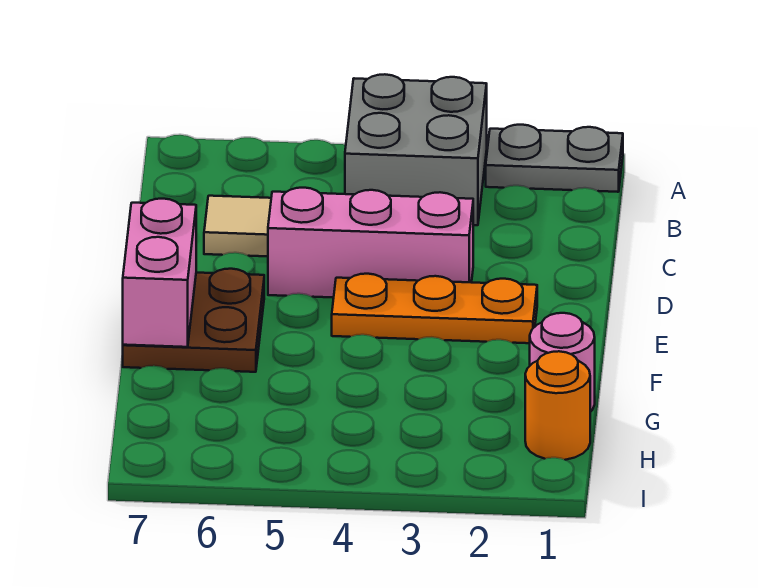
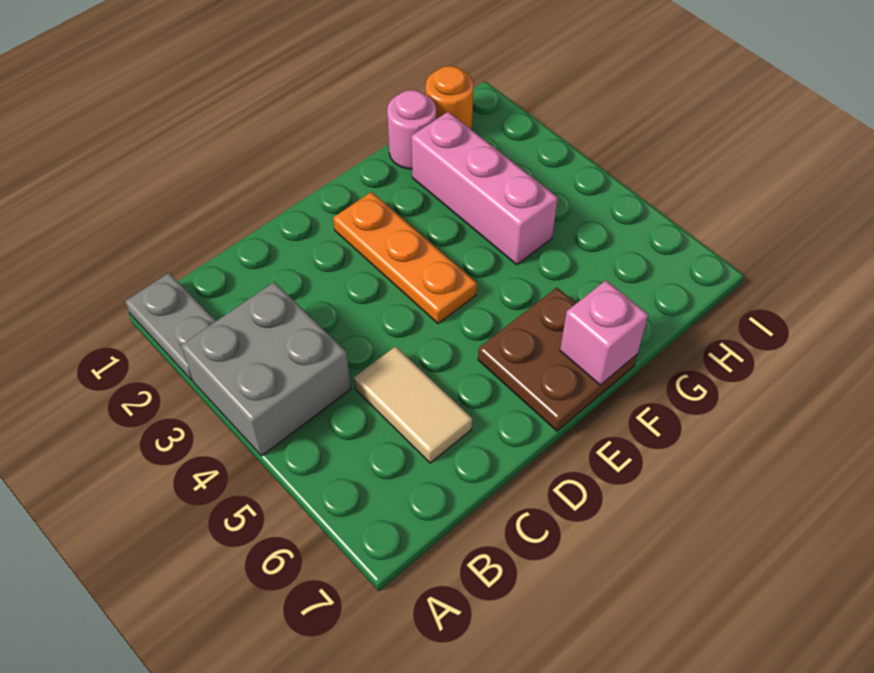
pink 1x3 brick [268,188,473,298] -> pink 1x3 brick moved to [411,112,558,265]
pink 1x2 brick [123,199,196,347] -> pink 1x1 brick [560,280,648,385]

